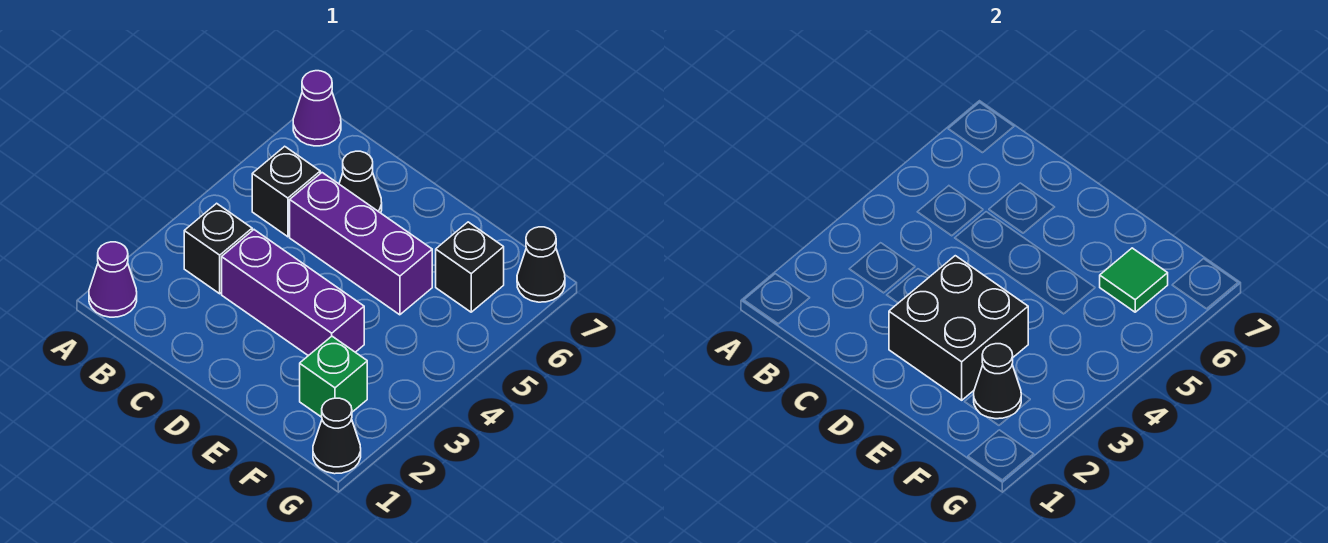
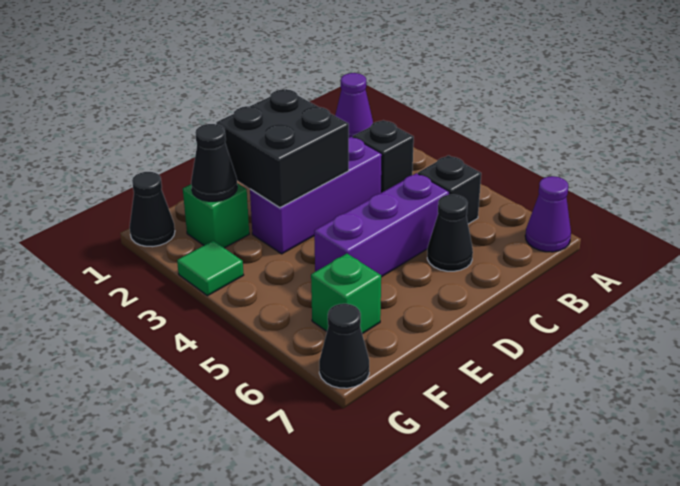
black 1x1 brick [436,222,504,312] -> green 1x1 brick [311,254,381,334]
green 1x1 tile [1100,248,1168,312] -> green 1x1 tile moved to [177,241,244,296]

